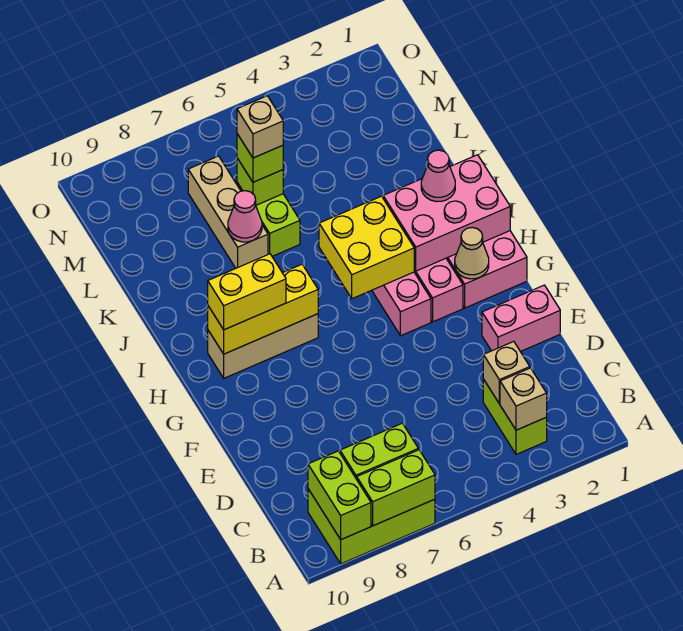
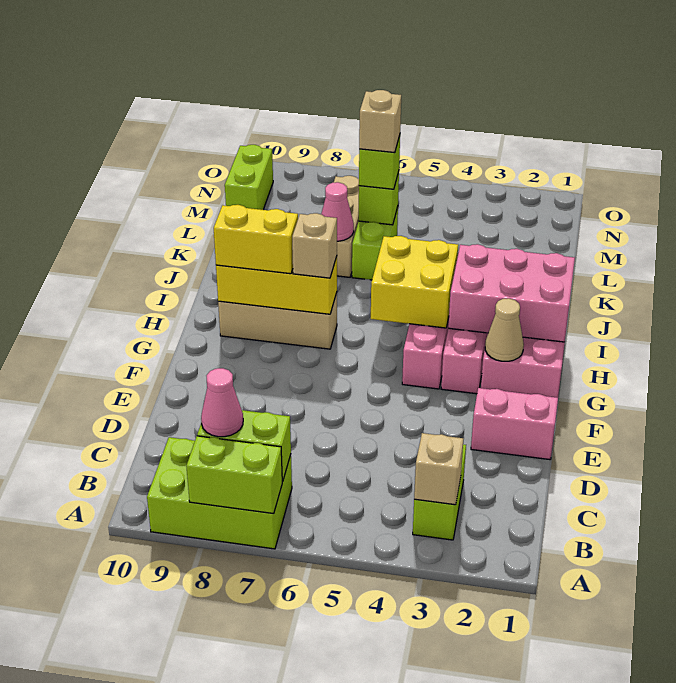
lime 1x2 brick [308,451,371,539] -> lime 1x2 brick moved to [225,145,273,210]
tan 1x1 brick [483,341,530,404] -> tan 1x1 brick moved to [292,213,337,278]
pink 1x1 cone [421,150,455,202] -> pink 1x1 cone moved to [201,368,243,437]

